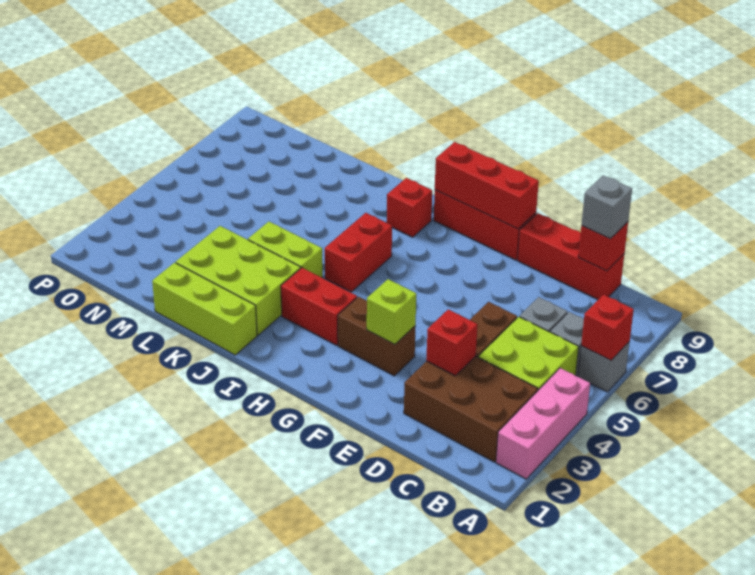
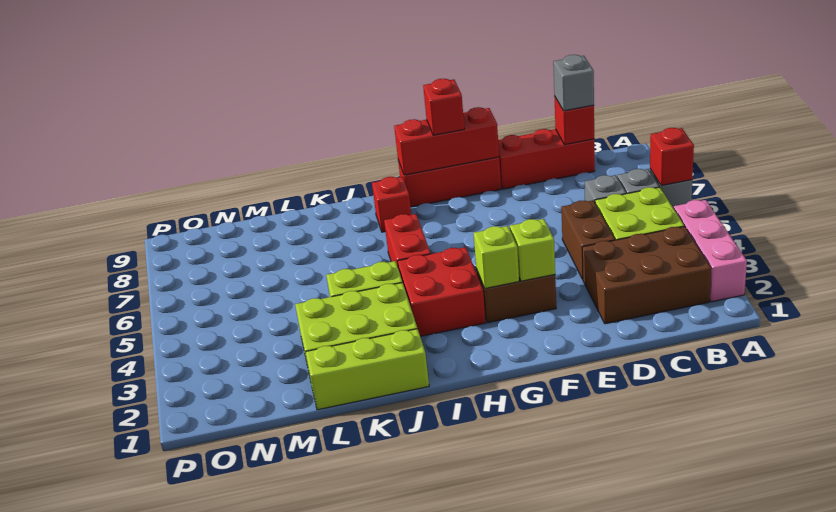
red 1x1 brick [426,309,478,376] -> red 1x1 brick moved to [423,79,464,135]
none -> lime 1x1 brick [474,226,519,288]
red 1x2 brick [281,268,357,345] -> red 2x2 brick [397,247,485,336]

